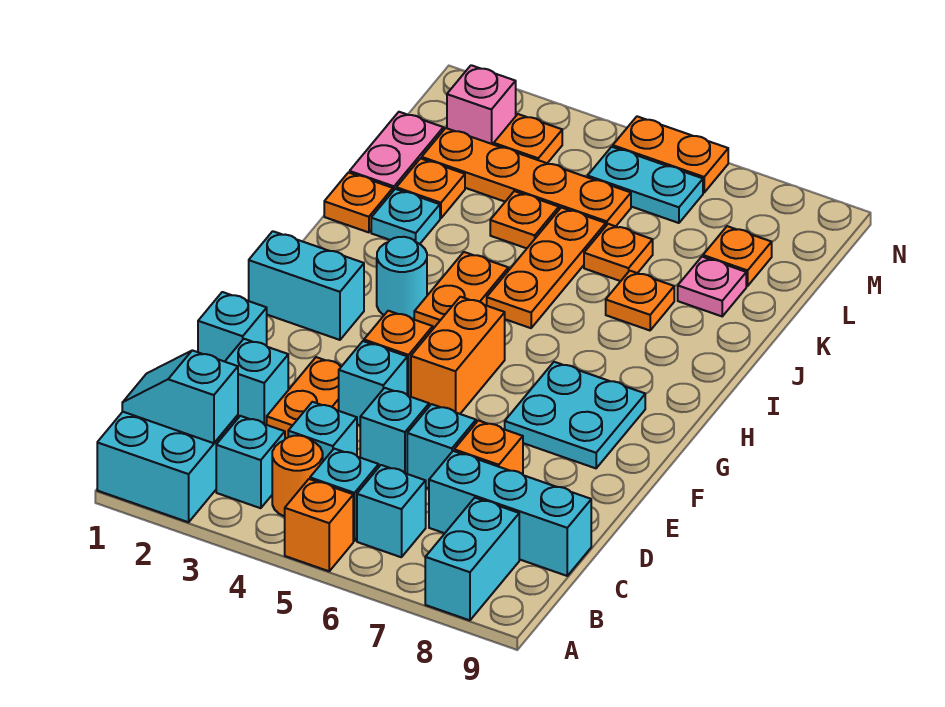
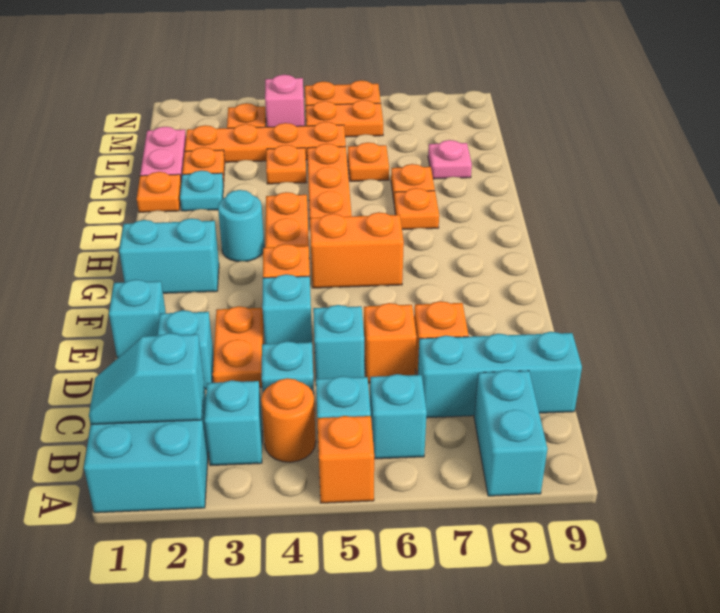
cyan 1x1 brick [407,404,476,489] -> orange 1x1 brick [364,303,417,383]
orange 1x2 brick [411,297,505,414] -> orange 1x2 brick turned to [310,212,404,288]
cyan 2x2 plate [505,362,645,468] -> none
orange 1x1 plate [703,226,772,286] -> orange 1x1 plate moved to [394,188,439,229]
pink 1x1 brick [447,65,516,145] -> pink 1x1 brick moved to [265,75,305,127]
cyan 1x2 plate [588,147,703,223] -> orange 1x2 plate [306,100,383,137]

